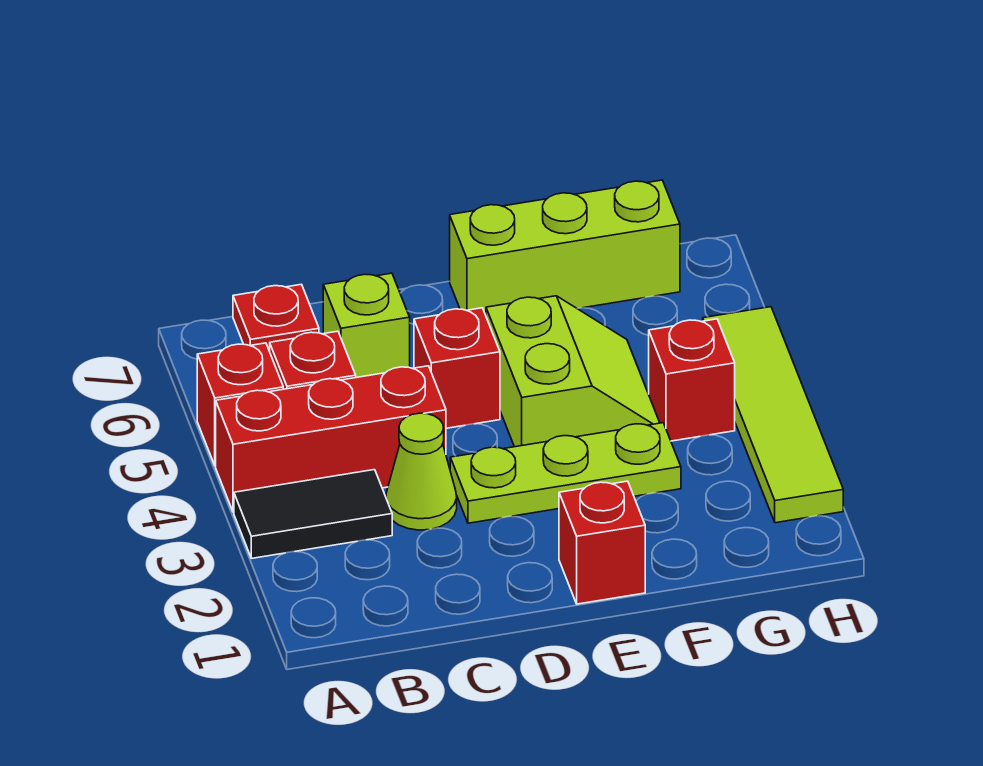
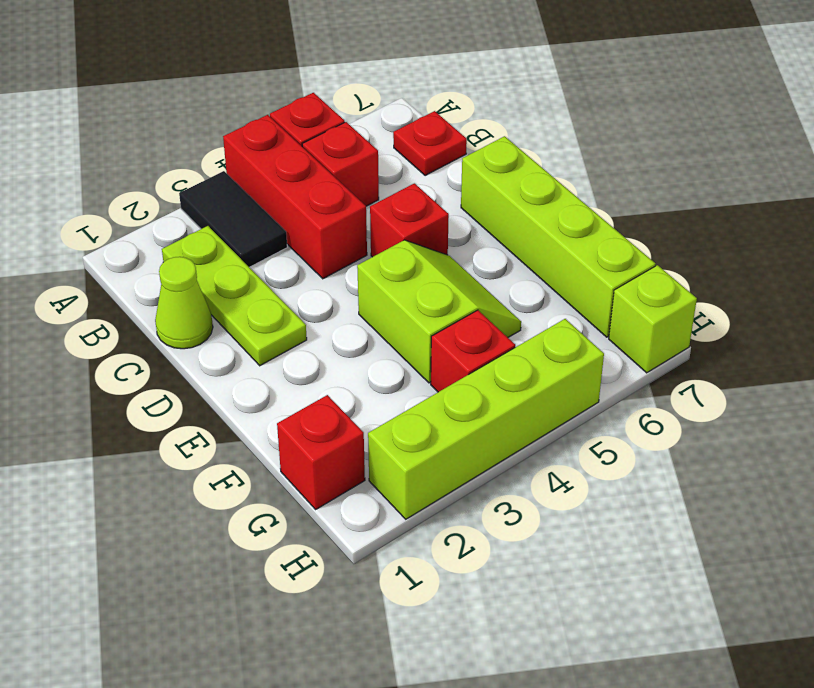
lime 1x1 cone [386,413,457,530] -> lime 1x1 cone moved to [155,257,213,349]
lime 1x1 brick [323,273,410,378] -> lime 1x1 brick moved to [609,265,697,373]
lime 1x3 plate [450,423,681,523] -> lime 1x3 plate moved to [162,226,307,366]
red 1x1 brick [559,481,645,604] -> red 1x1 brick moved to [277,395,365,509]
lime 2x2 slope [486,296,660,447] -> lime 2x2 slope turned to [357,240,521,383]
lime 1x3 brick [450,180,680,315] -> lime 1x4 brick [461,136,655,337]
lime 1x4 tile [703,307,843,523] -> lime 1x4 brick [368,319,604,519]

